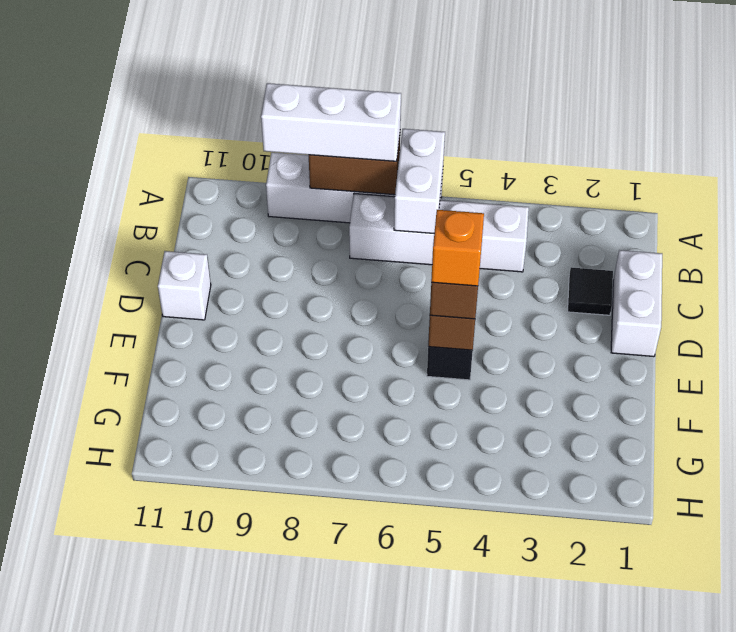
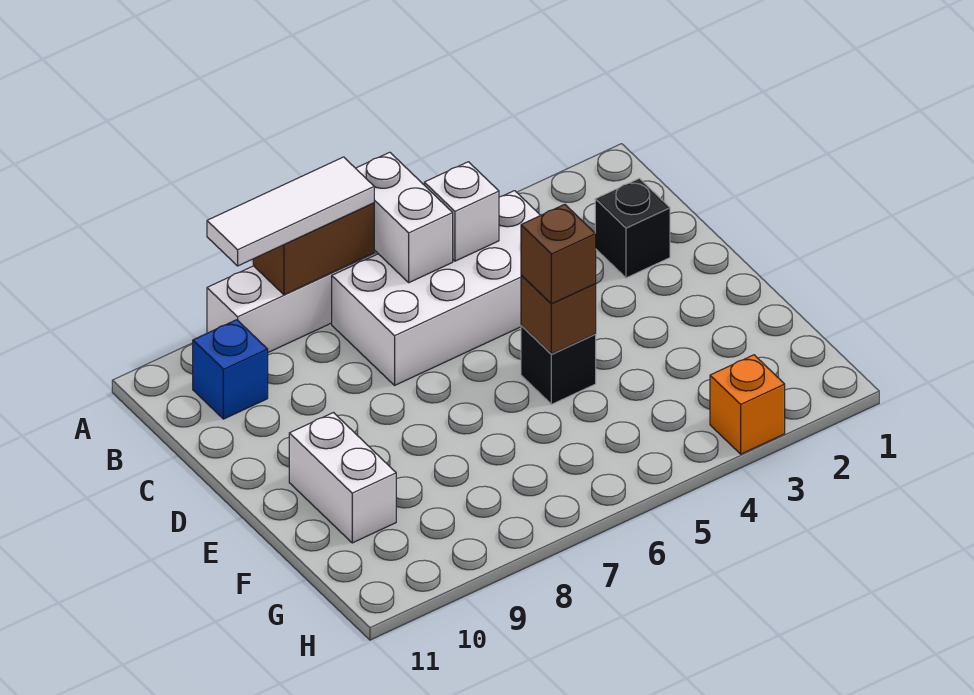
white 1x3 brick [261,83,401,161] -> white 1x3 tile [207,157,374,266]
white 1x4 brick [349,194,529,272] -> white 2x4 brick [332,191,540,385]
none -> blue 1x1 brick [193,320,268,419]
white 1x2 brick [611,250,662,357] -> white 1x2 brick moved to [289,413,396,543]
black 1x1 tile [568,267,613,315] -> black 1x1 brick [595,178,670,278]
white 1x1 brick [158,251,211,320] -> white 1x1 brick moved to [424,162,499,261]
orange 1x1 brick [431,210,484,286] -> orange 1x1 brick moved to [710,355,785,454]

